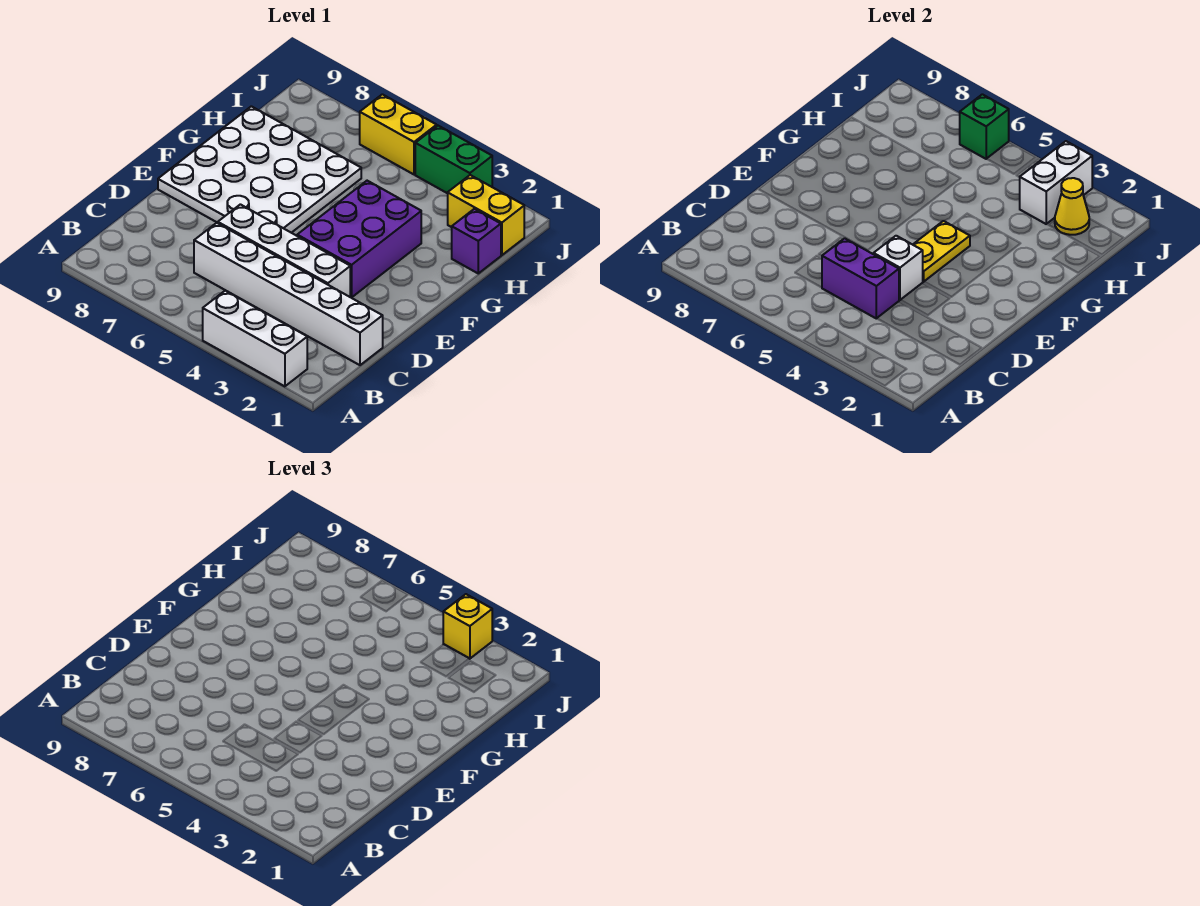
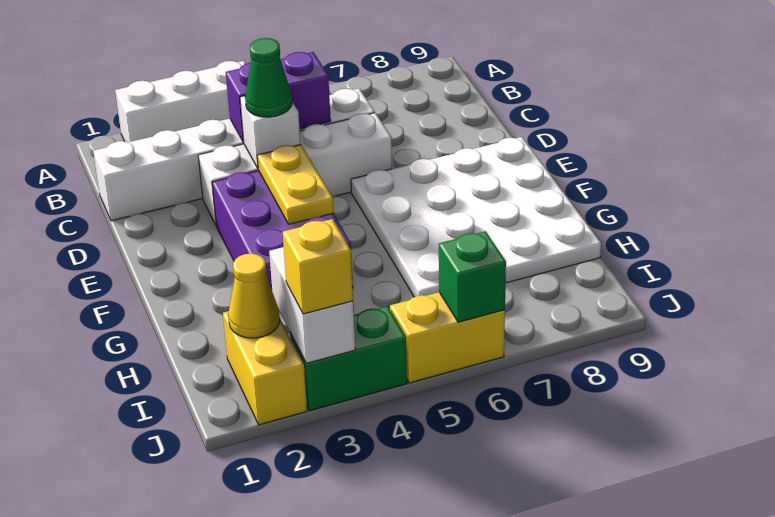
none -> green 1x1 cone [245,38,292,117]
purple 1x1 brick [452,209,501,273] -> none
yellow 1x2 brick [448,175,524,255] -> yellow 1x2 brick turned to [223,311,307,425]

